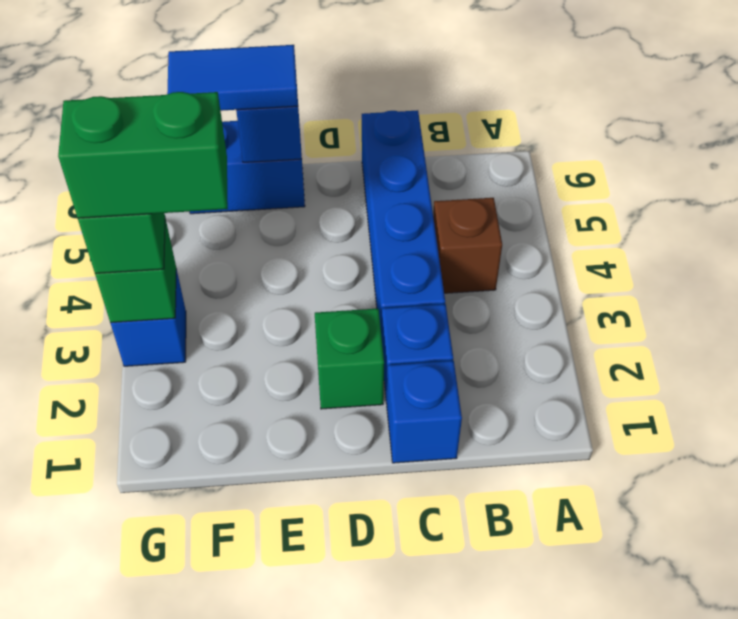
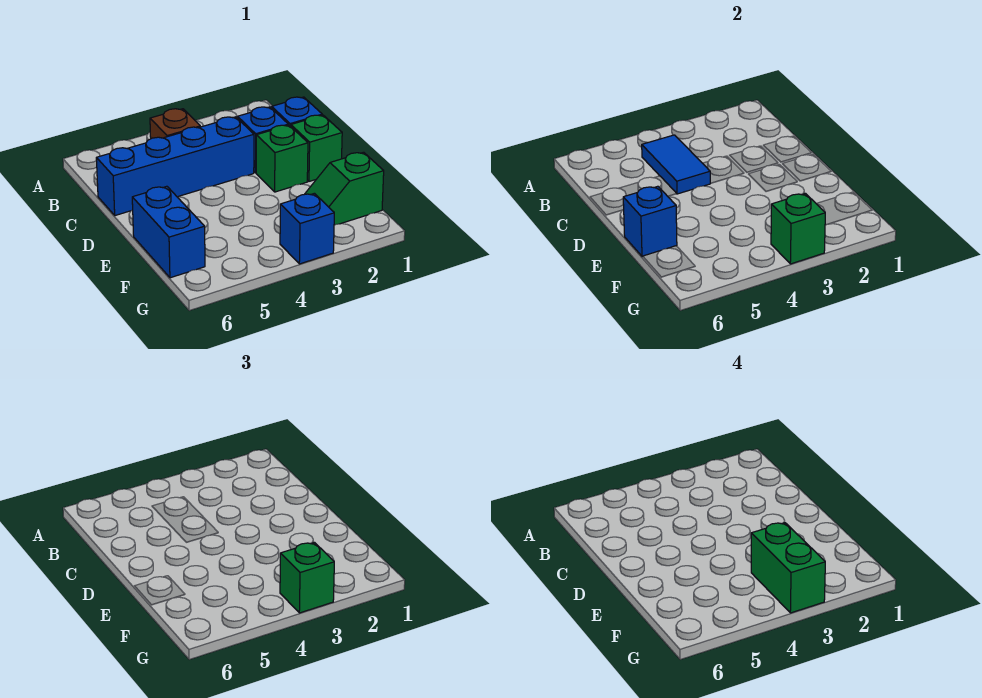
none -> green 1x1 brick [291,115,342,181]
blue 1x2 tile [167,45,298,111] -> blue 1x2 tile moved to [642,135,710,194]
none -> green 1x2 slope [305,152,384,225]

